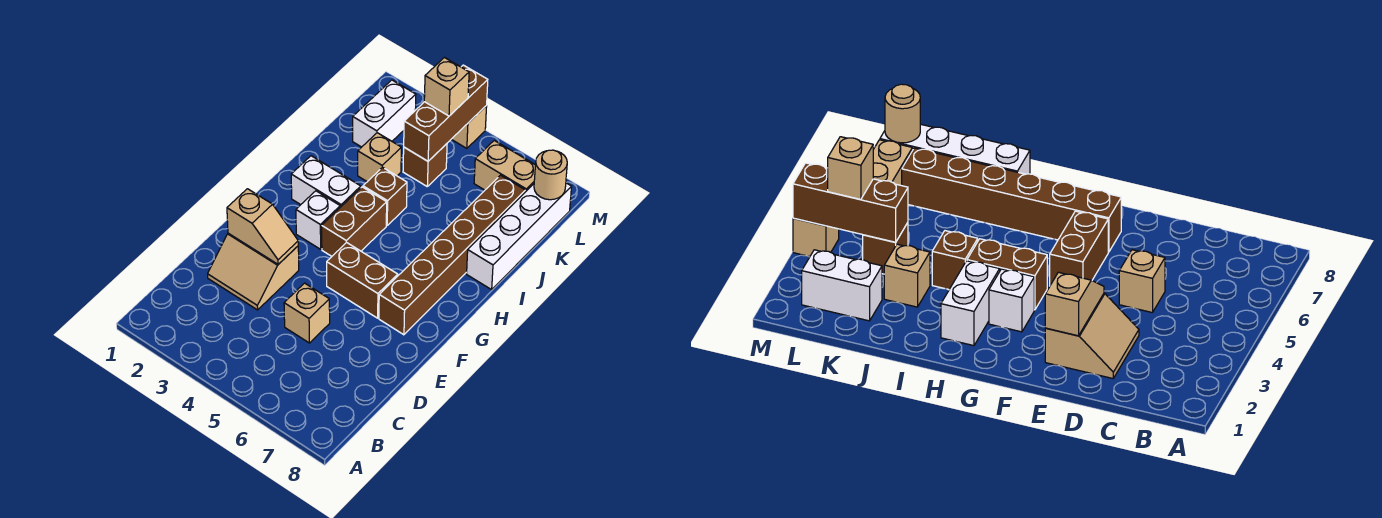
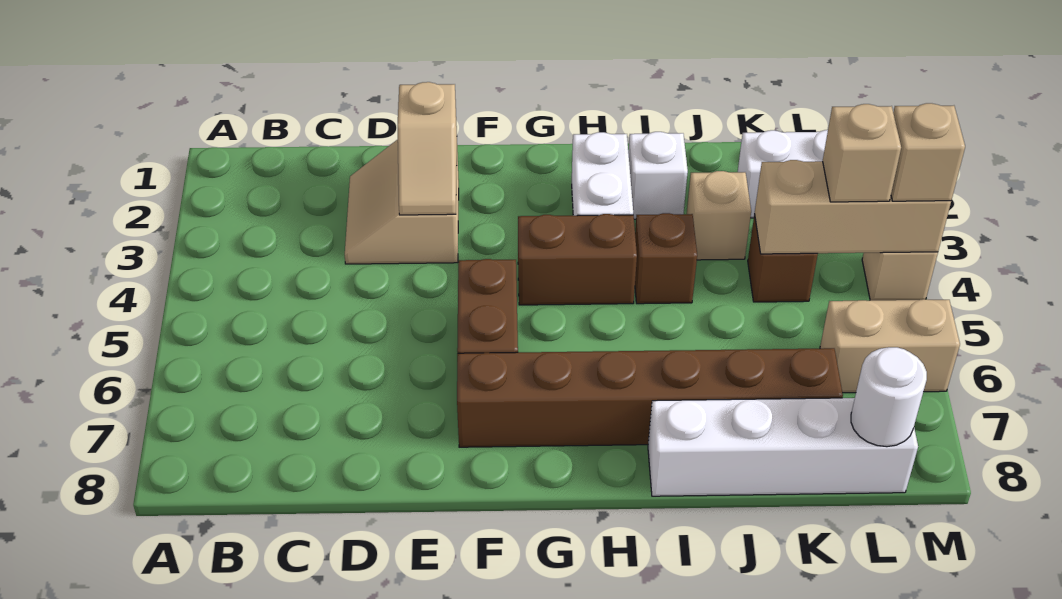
tan 1x1 brick [284,283,330,343] -> tan 1x1 brick moved to [891,103,965,201]
white 1x1 brick [296,191,340,249] -> white 1x1 brick moved to [628,132,688,219]
brown 1x3 brick [404,65,488,161] -> tan 1x3 brick [755,160,951,254]
tan 1x2 brick [474,141,535,192] -> tan 1x2 brick turned to [820,299,960,393]
tan 1x1 round brick [534,150,567,200] -> white 1x1 round brick [851,347,927,447]

